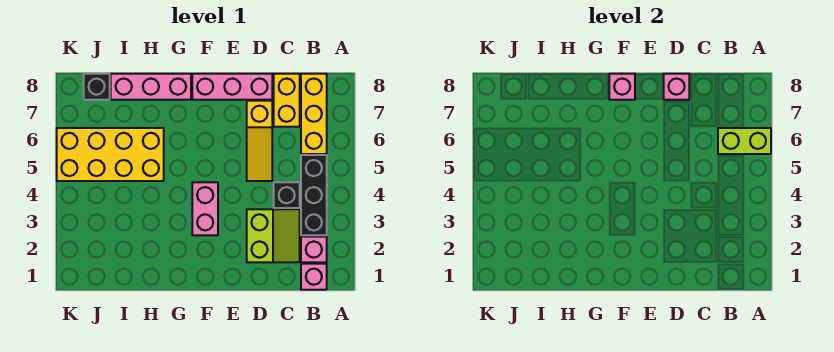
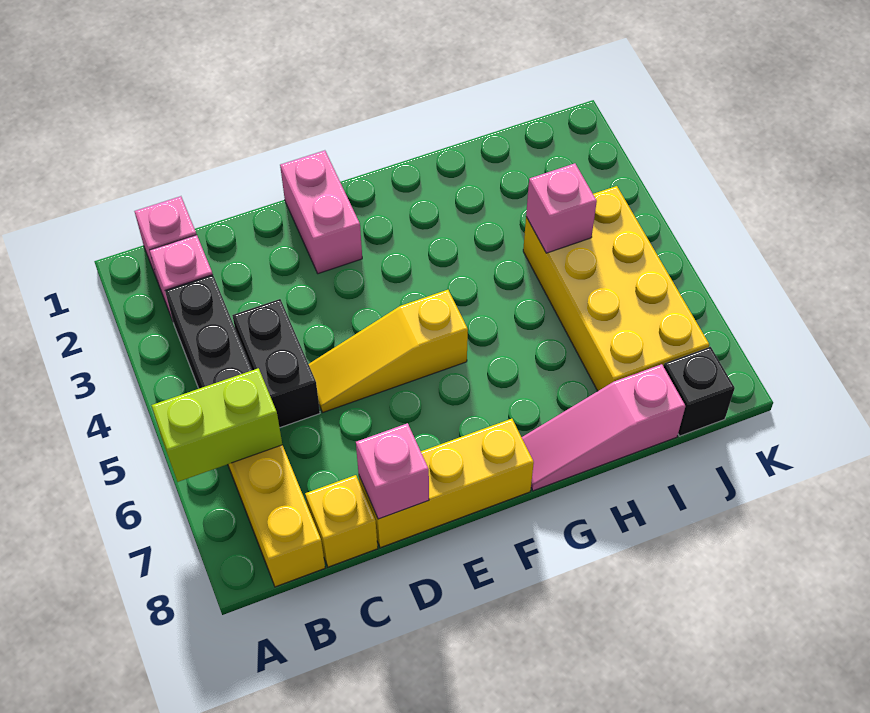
lime 2x2 slope [247,209,300,262] -> none
black 1x1 brick [274,182,300,208] -> black 1x2 brick [232,299,320,428]
yellow 1x2 brick [274,74,300,127] -> yellow 1x1 brick [305,475,378,567]
yellow 1x3 slope [247,101,272,181] -> yellow 1x3 slope turned to [309,290,468,412]
pink 1x3 brick [192,74,272,100] -> yellow 1x3 brick [359,419,534,548]
pink 1x2 brick [192,182,218,235] -> pink 1x2 brick moved to [280,150,362,274]
pink 1x1 brick [609,74,635,100] -> pink 1x1 brick moved to [526,163,597,253]
pink 1x3 brick [111,74,191,100] -> pink 1x3 slope [522,364,685,491]
yellow 2x4 brick [57,128,164,181] -> yellow 2x4 brick turned to [523,186,709,391]

